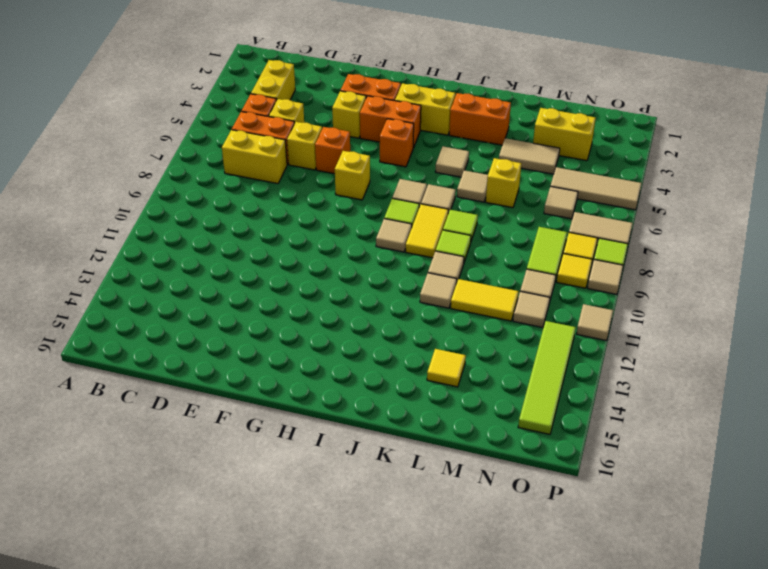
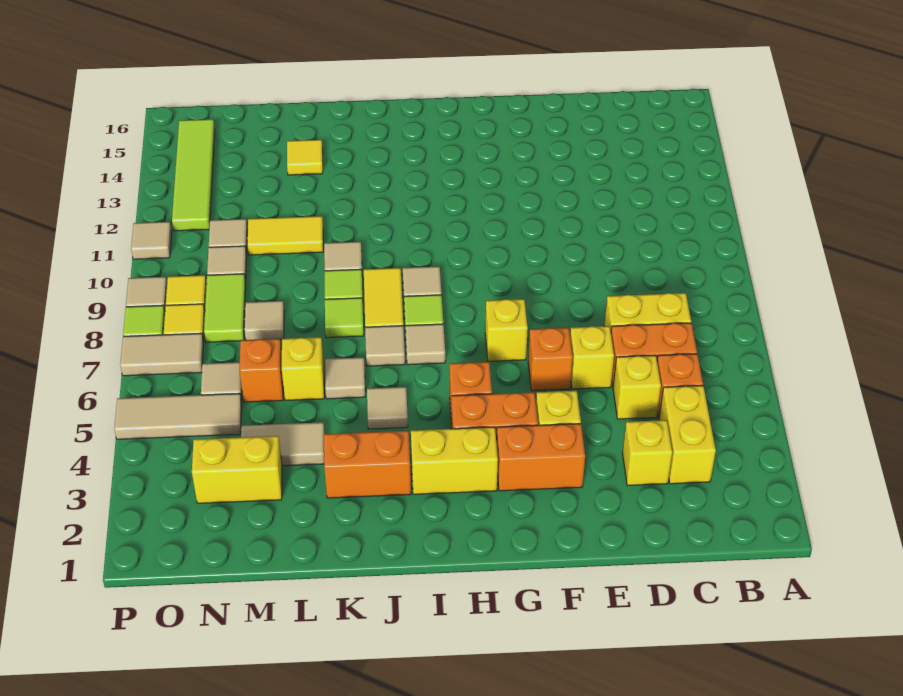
none -> yellow 1x1 brick [623,420,672,486]
tan 1x1 tile [420,273,457,308] -> tan 1x1 tile moved to [244,301,284,340]
none -> orange 1x1 brick [239,339,283,402]

